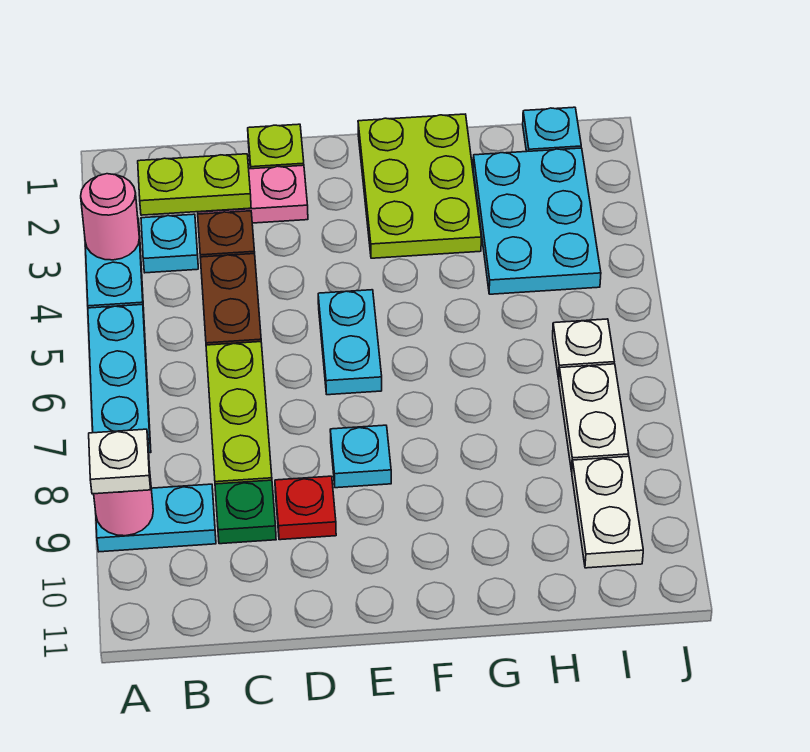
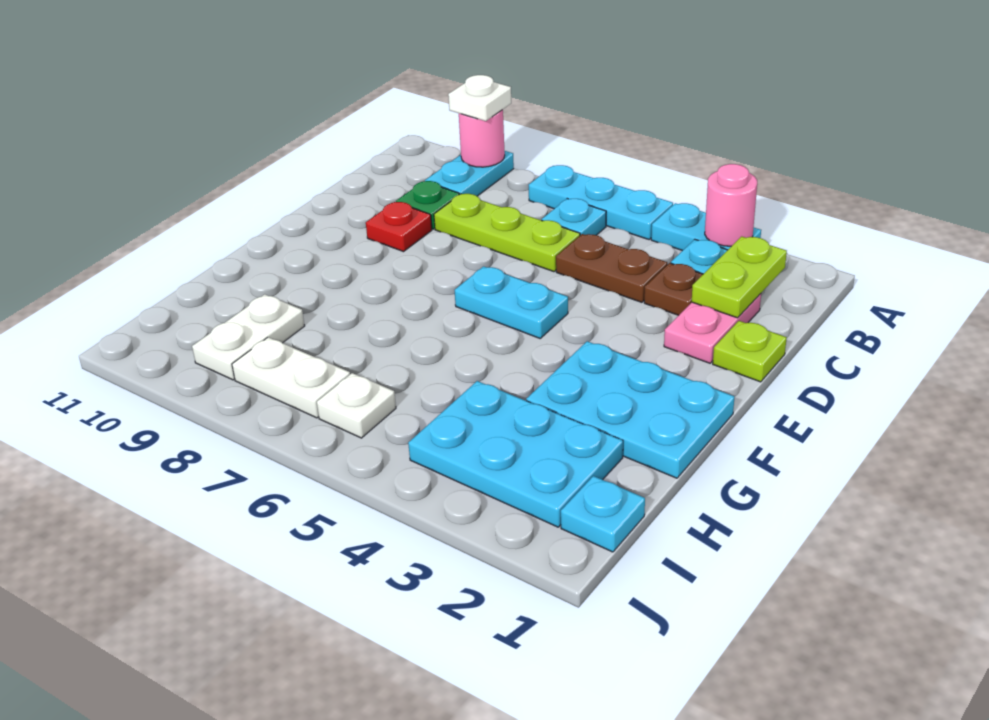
cyan 1x1 plate [330,425,391,488] -> cyan 1x1 plate moved to [542,199,606,235]
lime 2x3 plate [358,114,481,258] -> cyan 2x3 plate [526,341,734,478]
white 1x2 plate [572,456,643,568] -> white 1x2 plate turned to [192,294,305,380]

